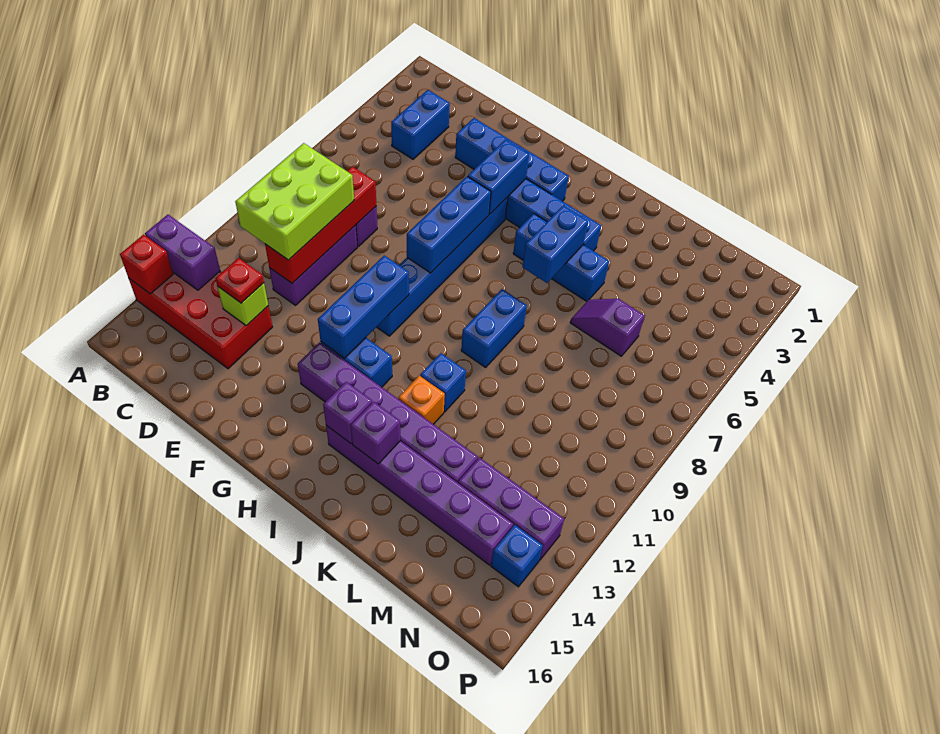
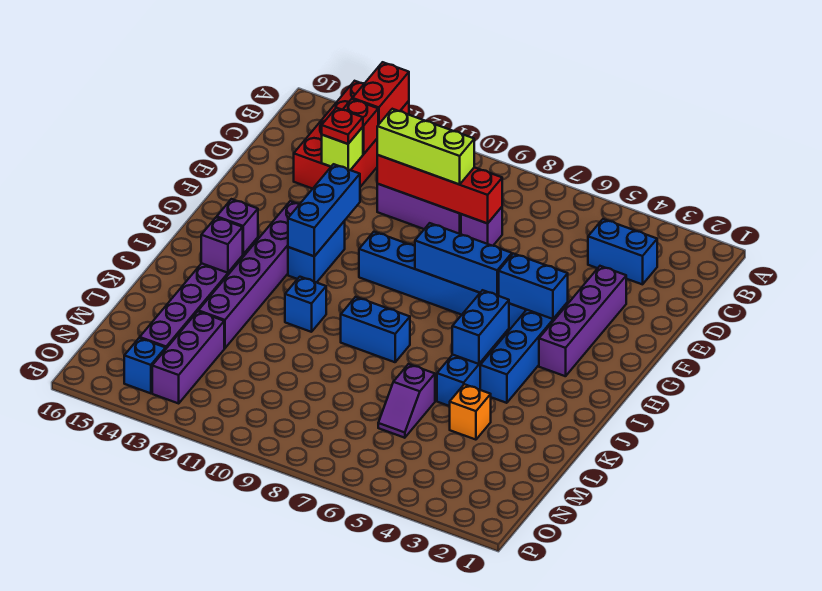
purple 1x2 brick [145,215,220,290] -> red 1x2 brick [352,62,409,125]
red 1x1 brick [120,235,173,294] -> red 1x1 brick moved to [343,99,378,154]
lime 2x3 brick [235,143,354,260] -> lime 1x3 brick [377,109,475,184]
blue 1x4 brick [455,118,569,201] -> purple 1x4 brick [539,266,626,376]
blue 1x3 brick [318,256,409,358] -> blue 1x3 brick turned to [288,164,360,256]
blue 1x2 brick [523,205,588,283] -> blue 1x2 brick turned to [452,290,509,364]
orange 1x1 brick [398,376,445,424] -> orange 1x1 brick moved to [450,384,491,440]
purple 1x2 slope [570,299,645,356] -> purple 1x2 slope turned to [378,364,435,438]

